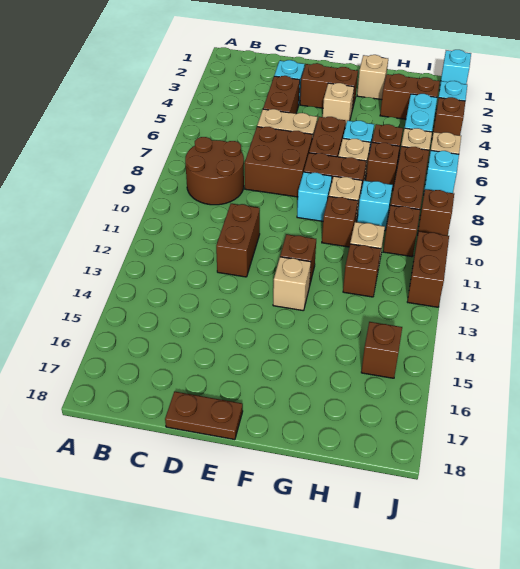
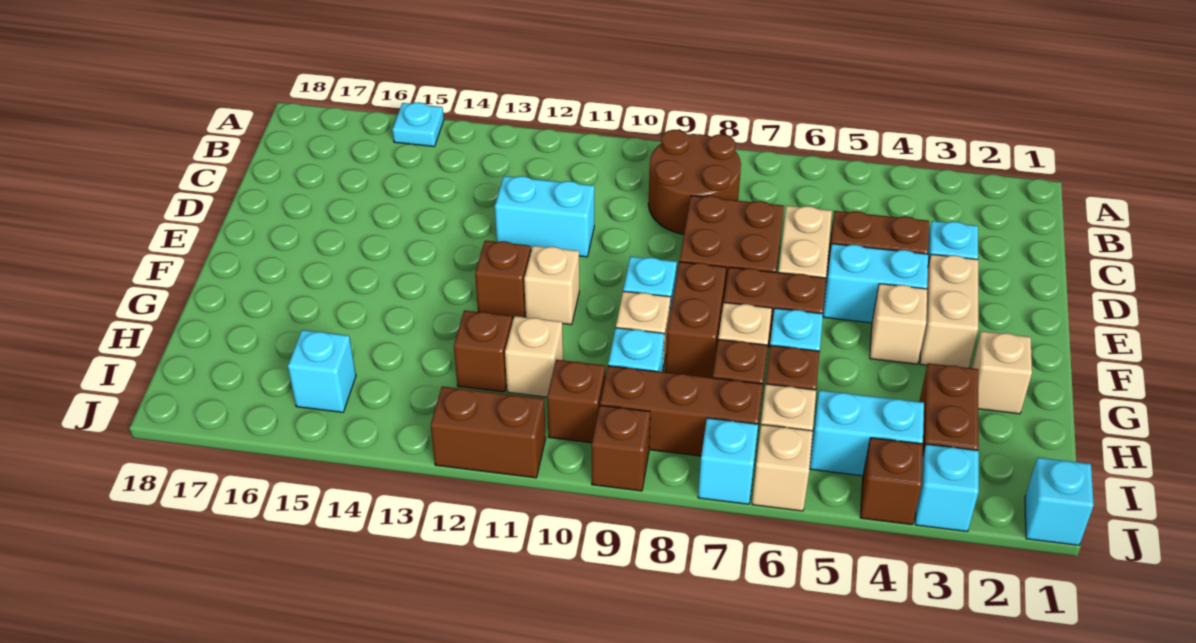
none -> cyan 1x1 plate [392,102,444,147]
brown 1x2 brick [216,204,260,277] -> cyan 1x2 brick [495,176,594,257]
brown 1x2 plate [165,392,243,440] -> none
brown 1x2 brick [300,63,358,110] -> tan 1x2 brick [920,254,978,368]
none -> cyan 1x2 brick [823,244,928,323]
tan 1x1 brick [273,257,311,311] -> tan 1x1 brick moved to [524,246,579,325]
brown 1x1 brick [322,196,358,247] -> none
brown 1x1 brick [361,322,402,378] -> cyan 1x1 brick [288,330,356,412]

